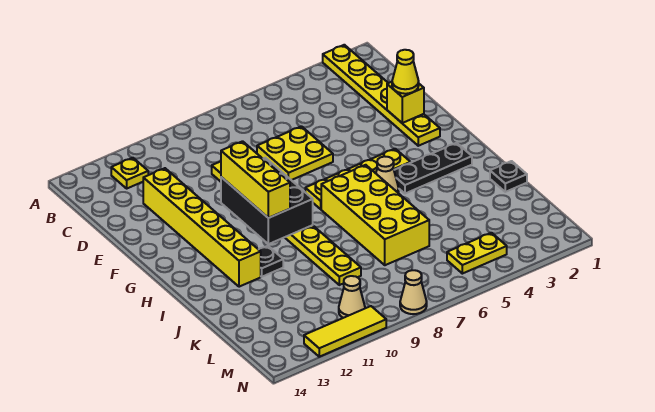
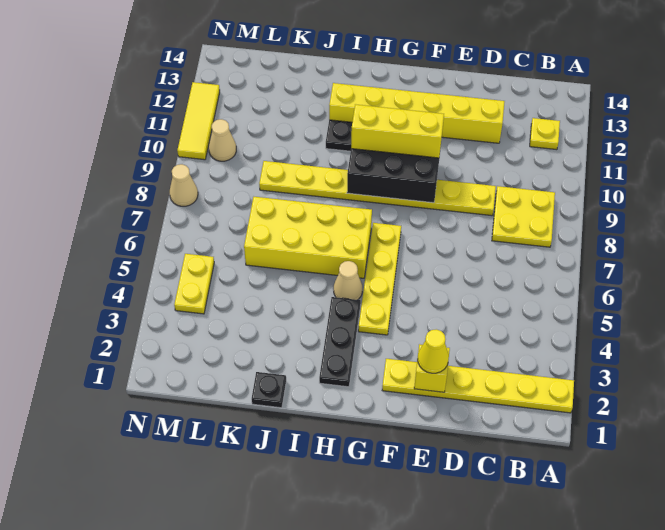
yellow 2x2 plate [257,126,333,180] -> yellow 2x2 plate moved to [492,186,555,247]

